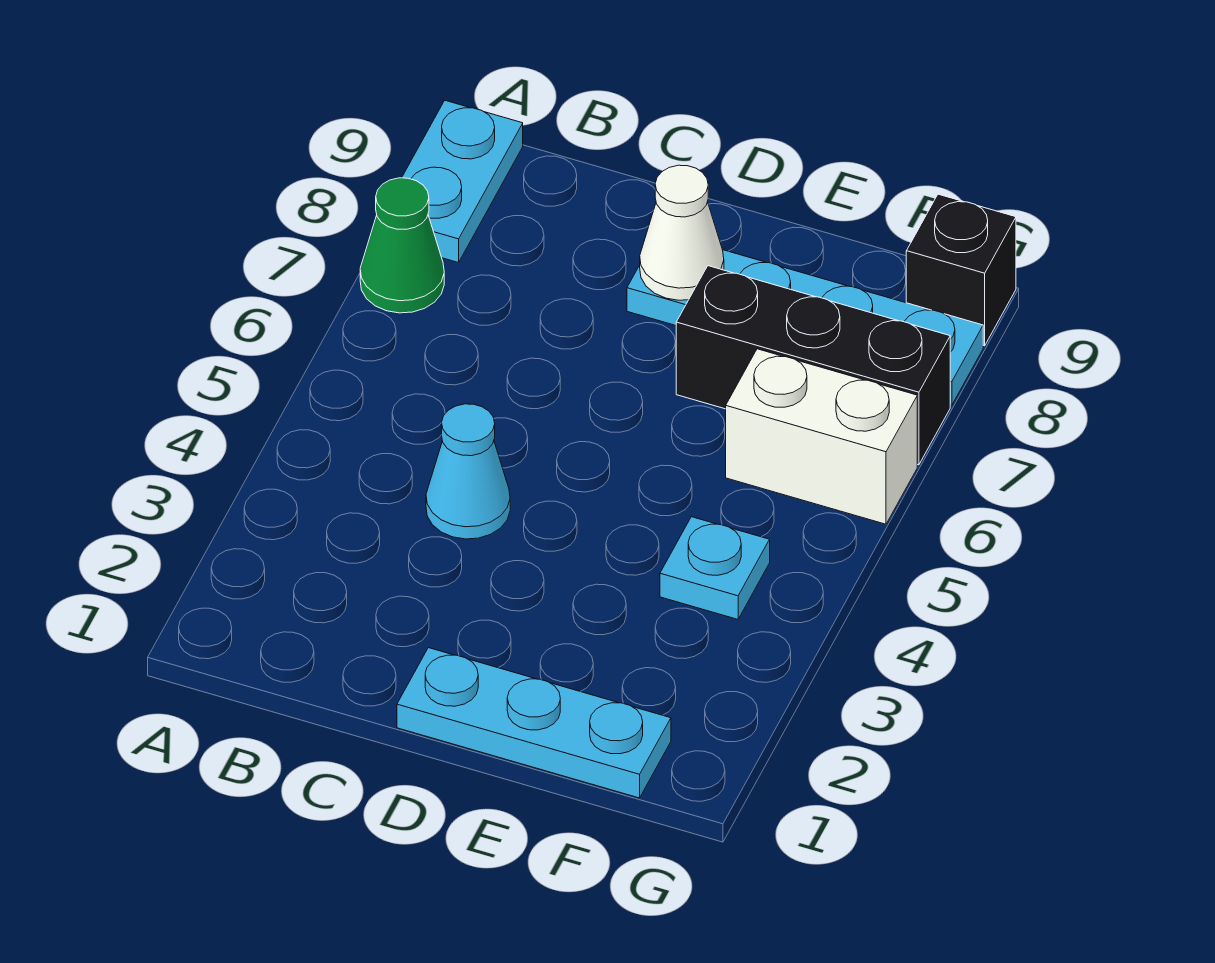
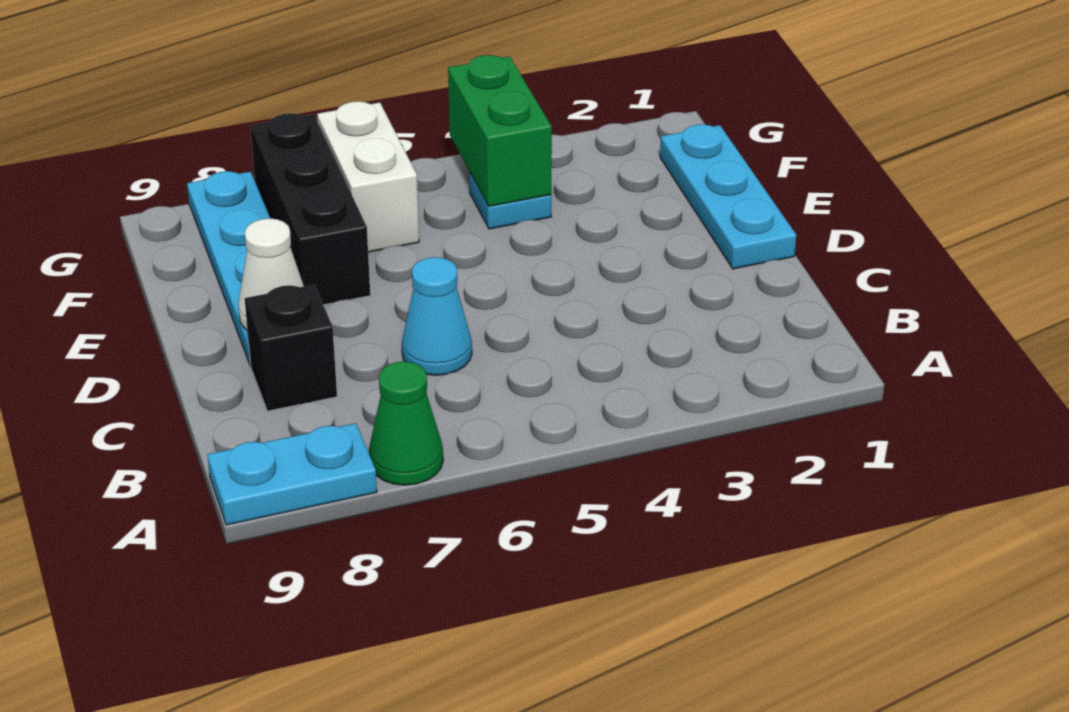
cyan 1x1 cone [426,404,510,539] -> cyan 1x1 cone moved to [402,257,472,375]
none -> green 1x2 brick [448,55,552,206]
black 1x1 brick [906,194,1016,346] -> black 1x1 brick moved to [245,285,337,411]

